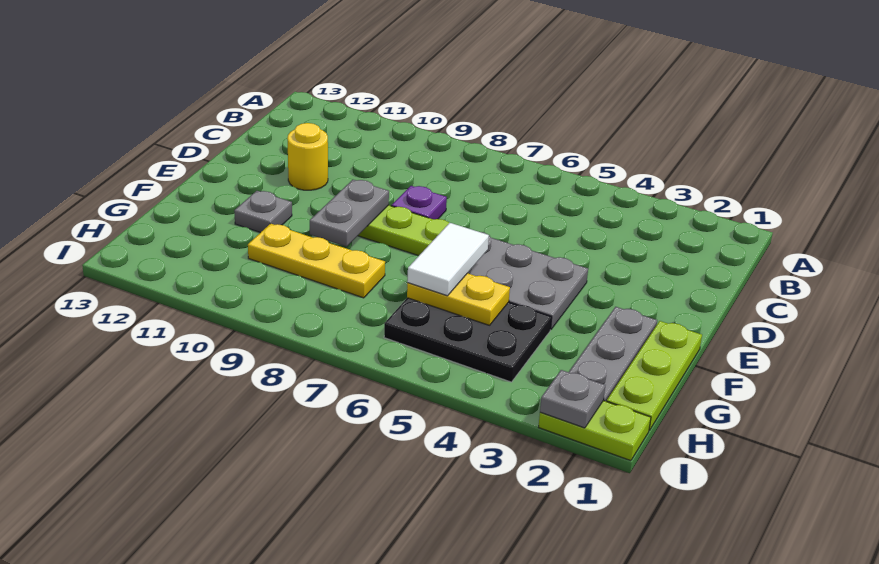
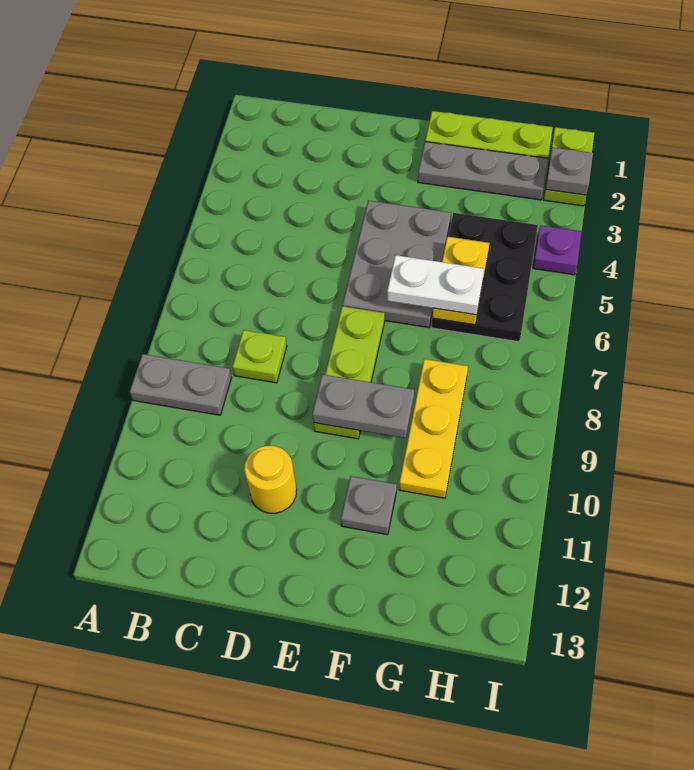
none -> grey 1x2 plate [130,354,232,415]
none -> lime 1x1 plate [232,330,287,383]
purple 1x1 plate [391,186,447,219] -> purple 1x1 plate moved to [533,225,582,275]
white 1x2 tile [407,223,489,296] -> white 1x2 plate [387,255,484,315]

